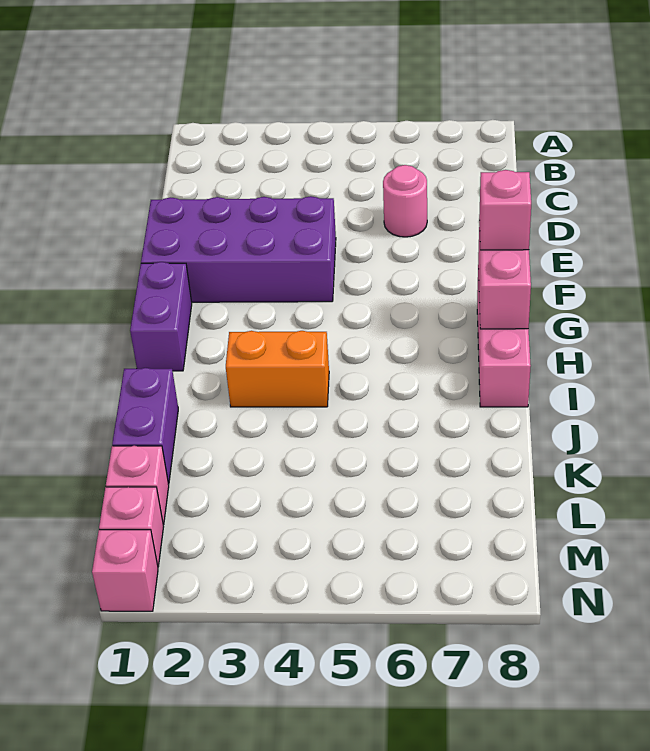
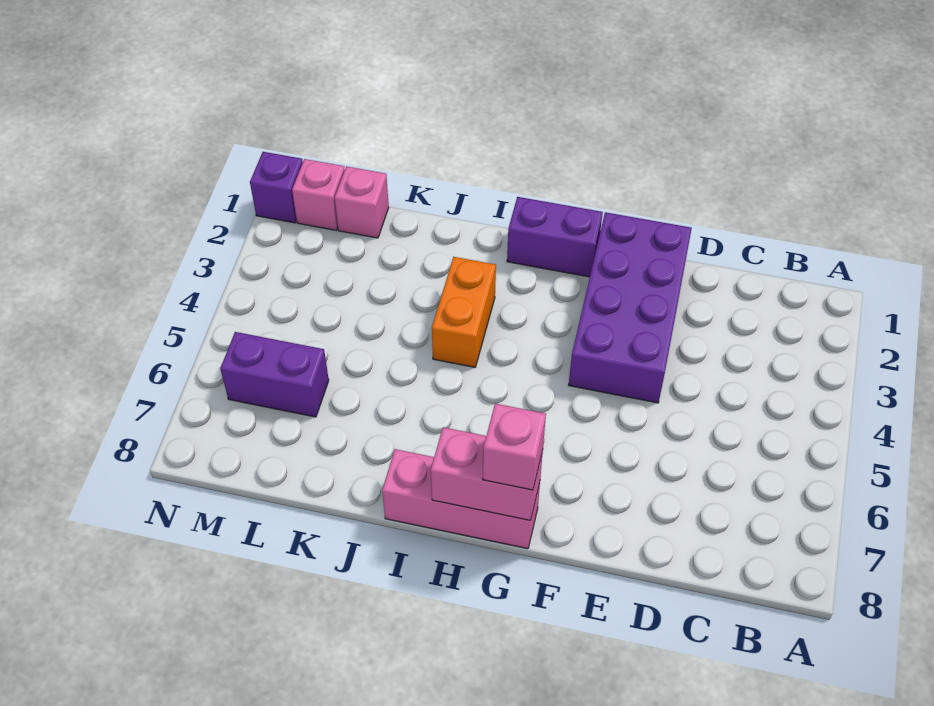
pink 1x1 round brick [383,165,427,237] -> none
purple 1x2 brick [112,368,178,484] -> purple 1x2 brick moved to [220,332,329,417]
pink 1x1 brick [92,530,158,611] -> purple 1x1 brick [250,152,303,223]

